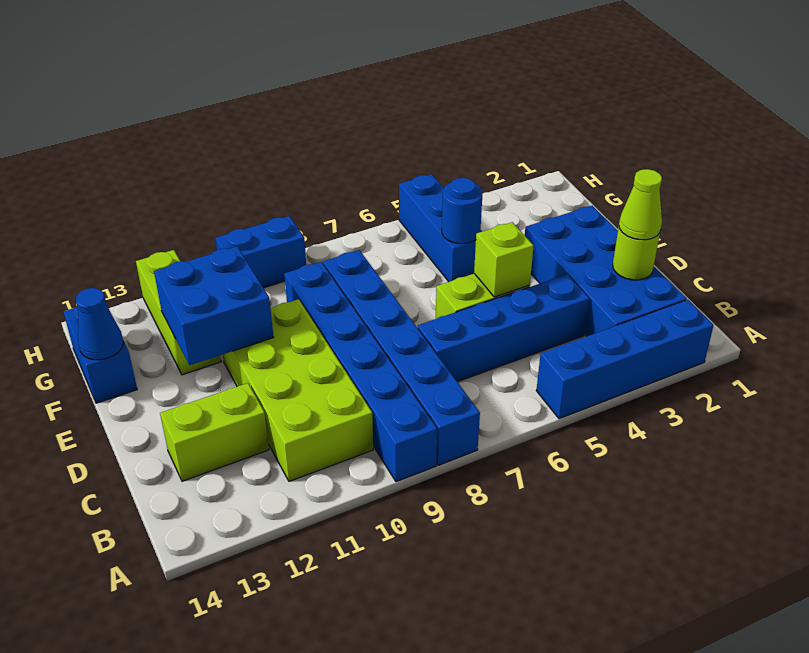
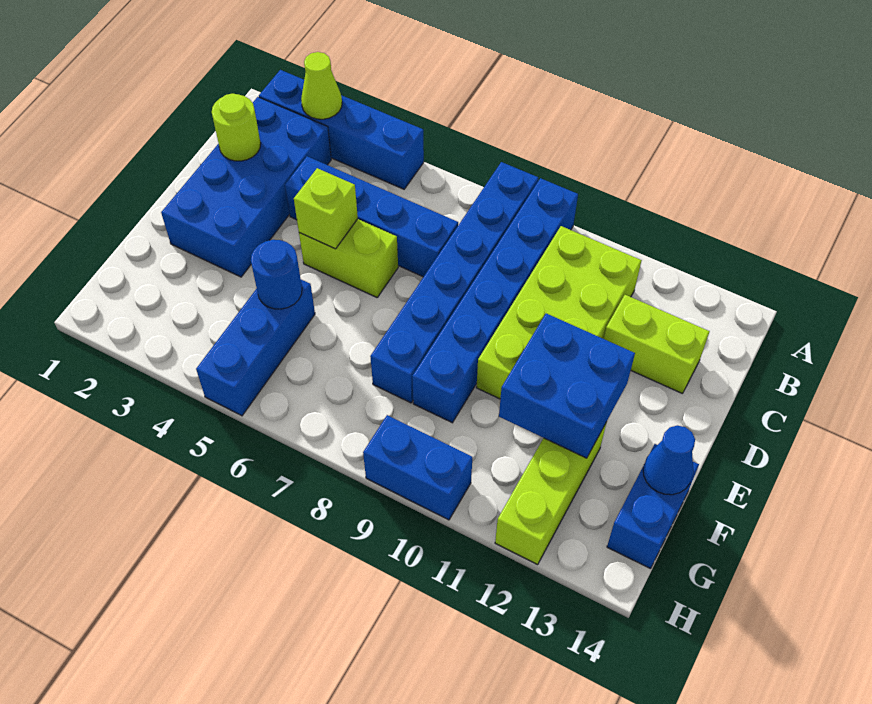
lime 1x1 cone [619,169,662,240] -> lime 1x1 cone moved to [301,52,342,119]

